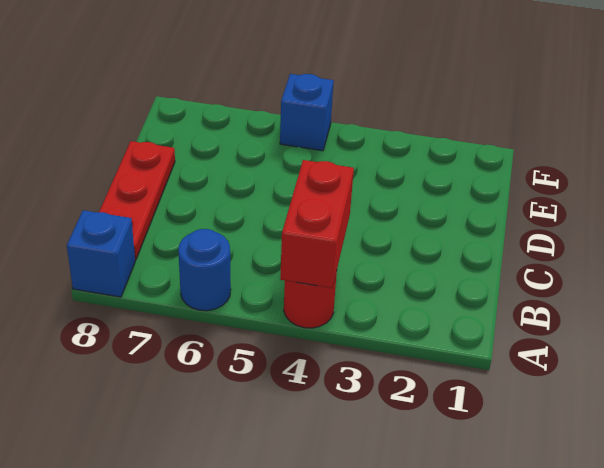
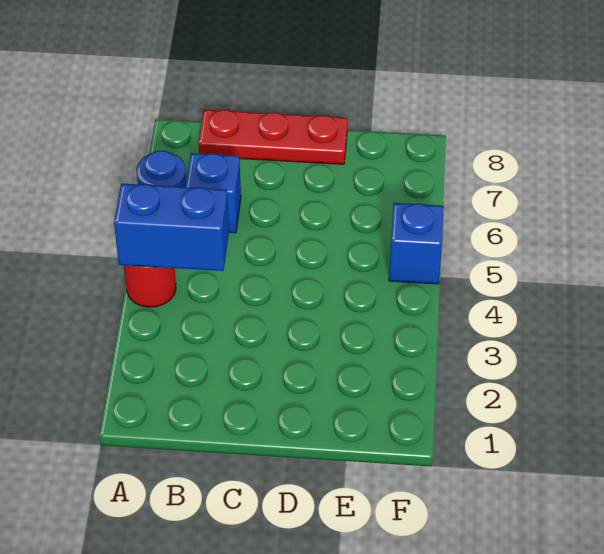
red 1x2 brick [280,160,354,288] -> blue 1x2 brick [114,183,229,271]
blue 1x1 brick [67,210,135,297] -> blue 1x1 brick moved to [185,153,241,233]

